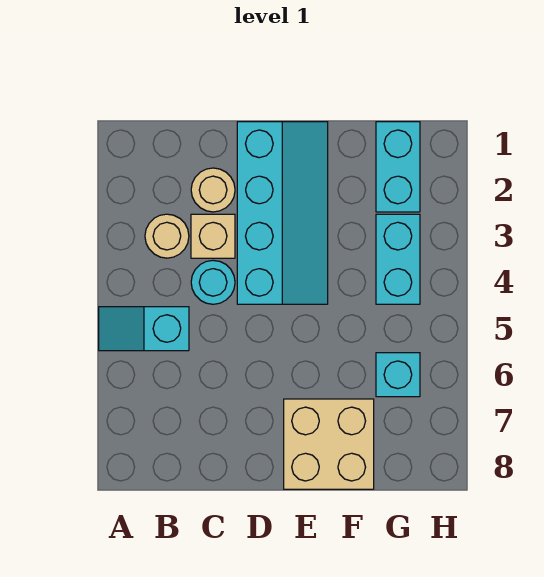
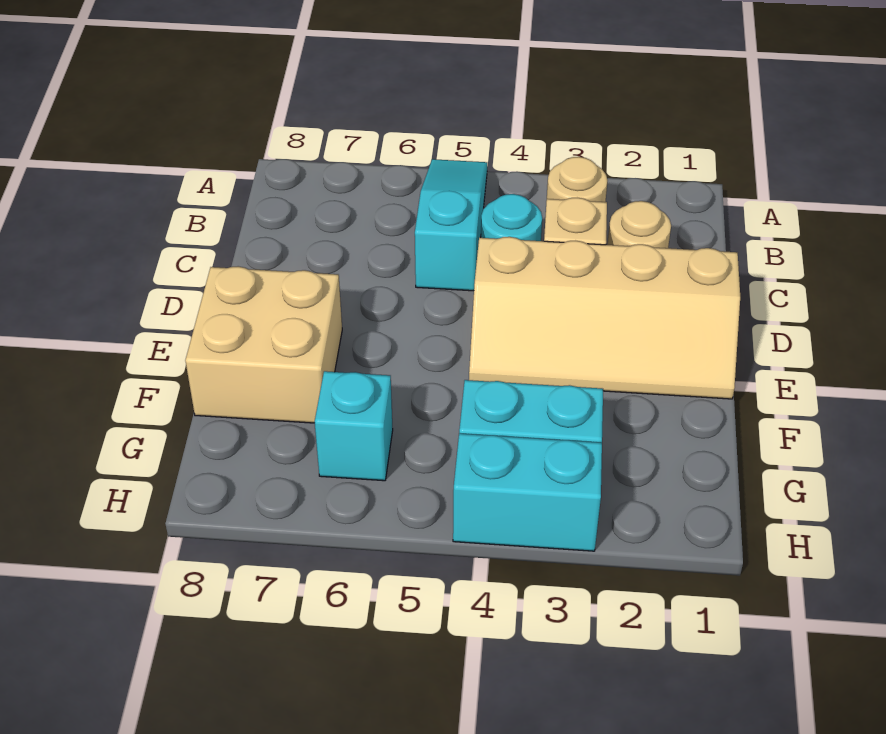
cyan 1x2 slope [99,307,189,351] -> cyan 1x3 slope [415,159,487,291]
cyan 2x4 slope [237,122,328,304] -> tan 2x4 slope [469,237,740,399]
cyan 1x2 brick [376,122,420,212] -> cyan 1x2 brick moved to [453,433,602,551]

